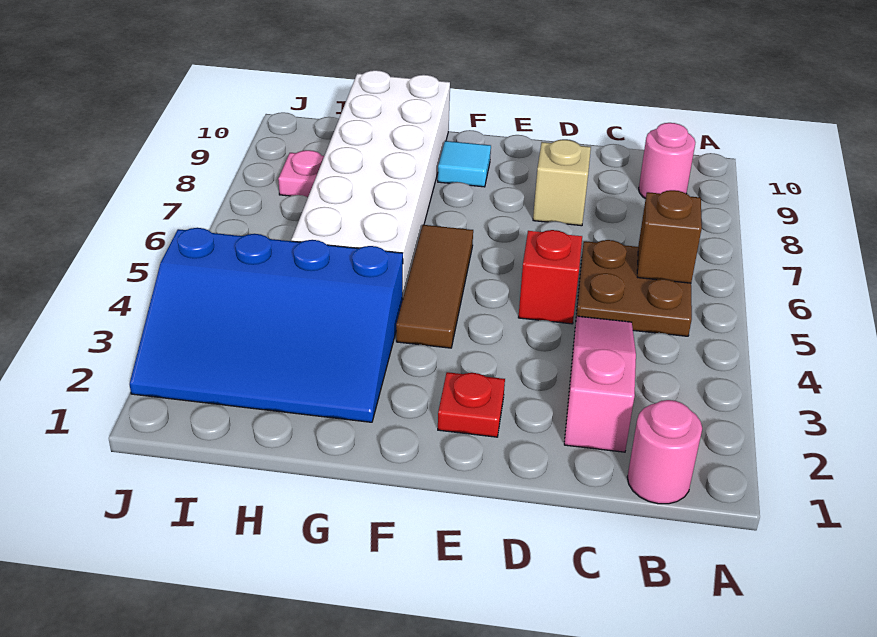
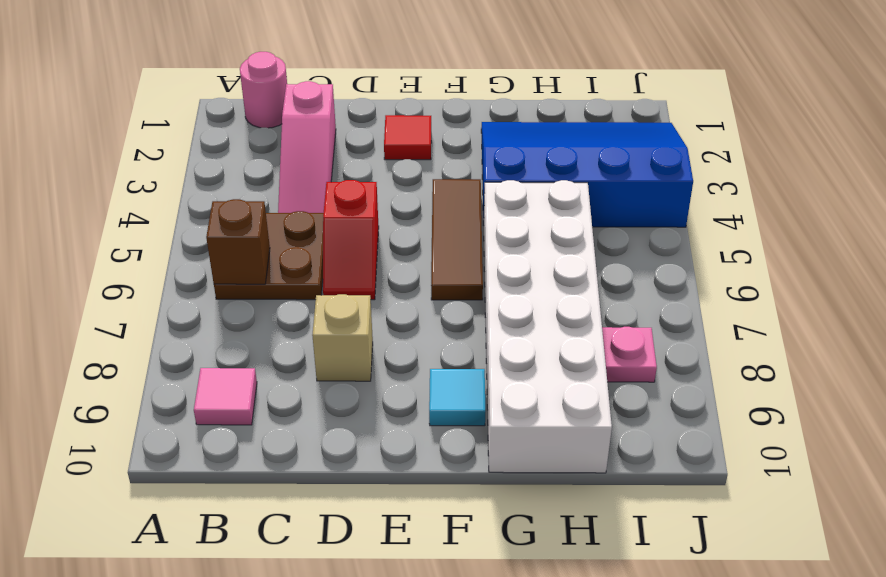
pink 1x1 round brick [639,123,695,199] -> pink 1x1 tile [194,368,257,425]
red 1x1 plate [438,372,505,437] -> red 1x1 tile [384,115,431,160]

